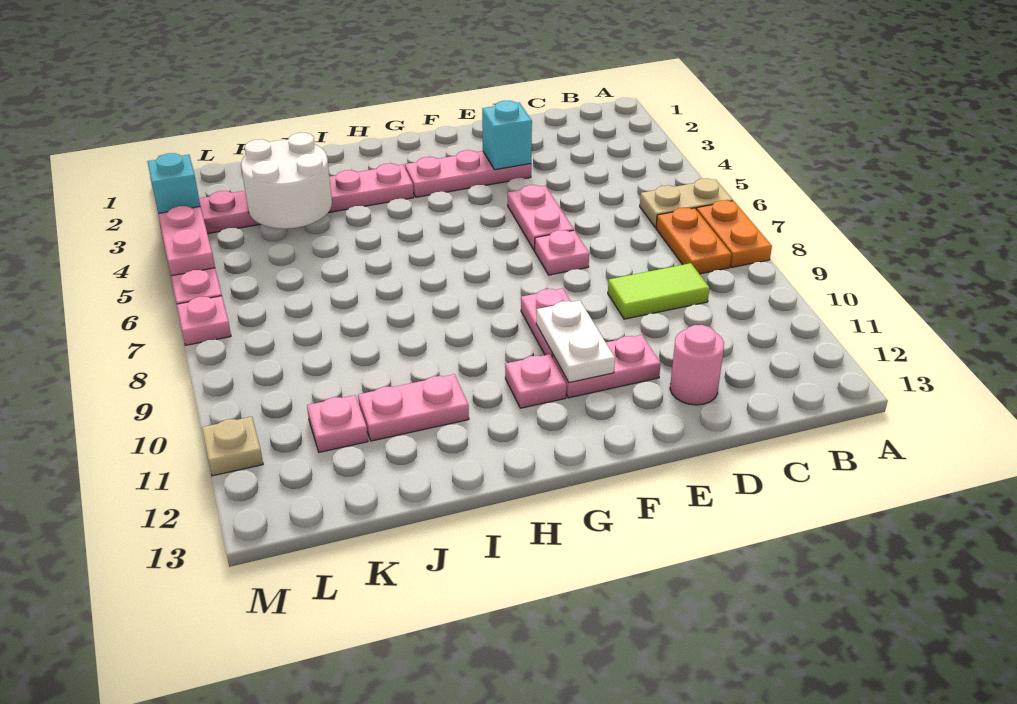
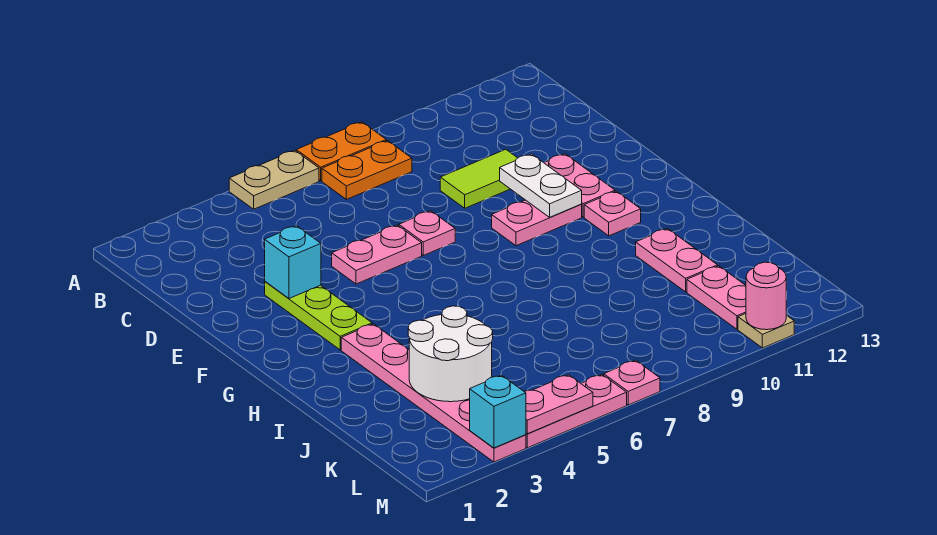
tan 1x2 plate [640,178,733,228] -> tan 1x2 plate turned to [229,150,319,209]
lime 1x2 tile [608,263,709,319] -> lime 1x2 tile turned to [440,149,517,208]
pink 1x1 round brick [670,325,724,405] -> pink 1x1 round brick moved to [746,262,786,330]
pink 1x3 plate [405,150,531,197] -> lime 1x3 plate [265,282,372,350]
white 1x2 plate [536,300,615,383] -> white 1x2 plate turned to [500,154,582,217]
pink 1x1 plate [307,395,368,452] -> pink 1x2 plate [687,266,746,329]

